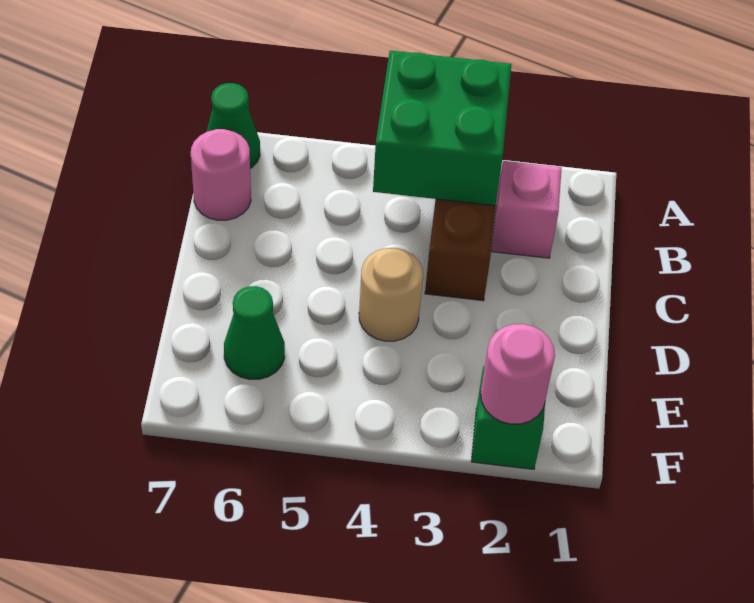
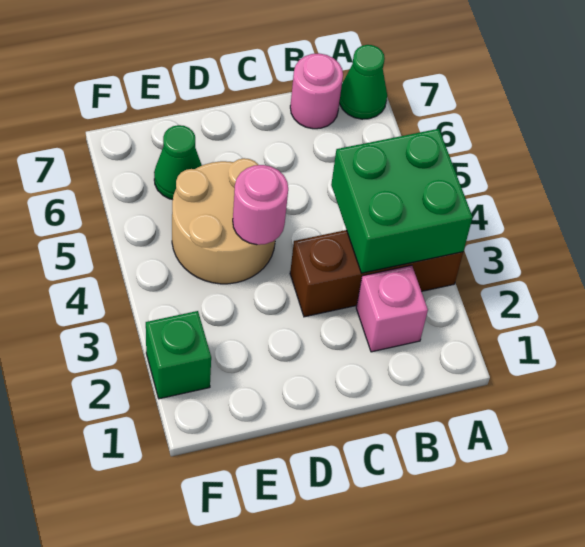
tan 1x1 round brick [359,248,423,341] -> tan 2x2 round brick [172,158,275,284]
pink 1x1 round brick [481,324,555,424] -> pink 1x1 round brick moved to [233,165,288,245]

